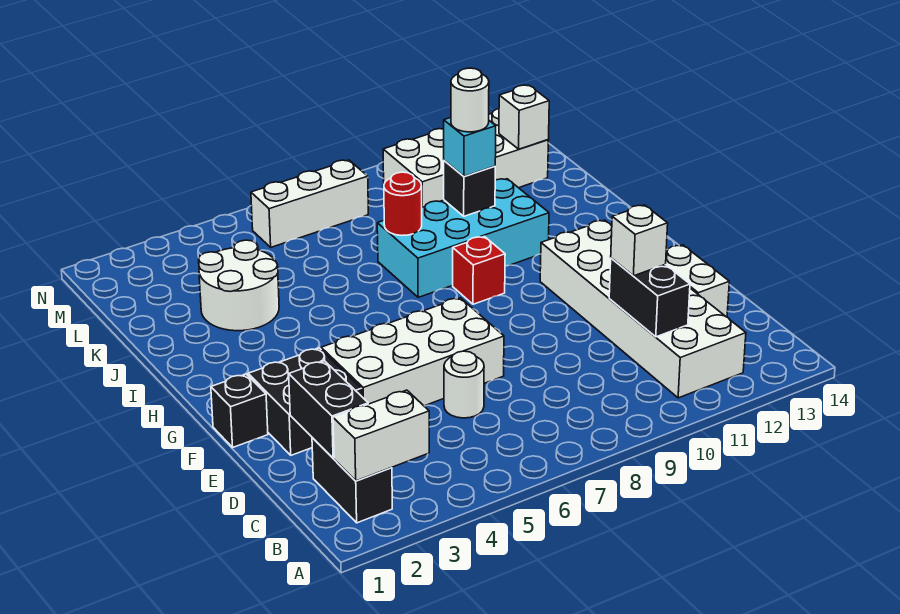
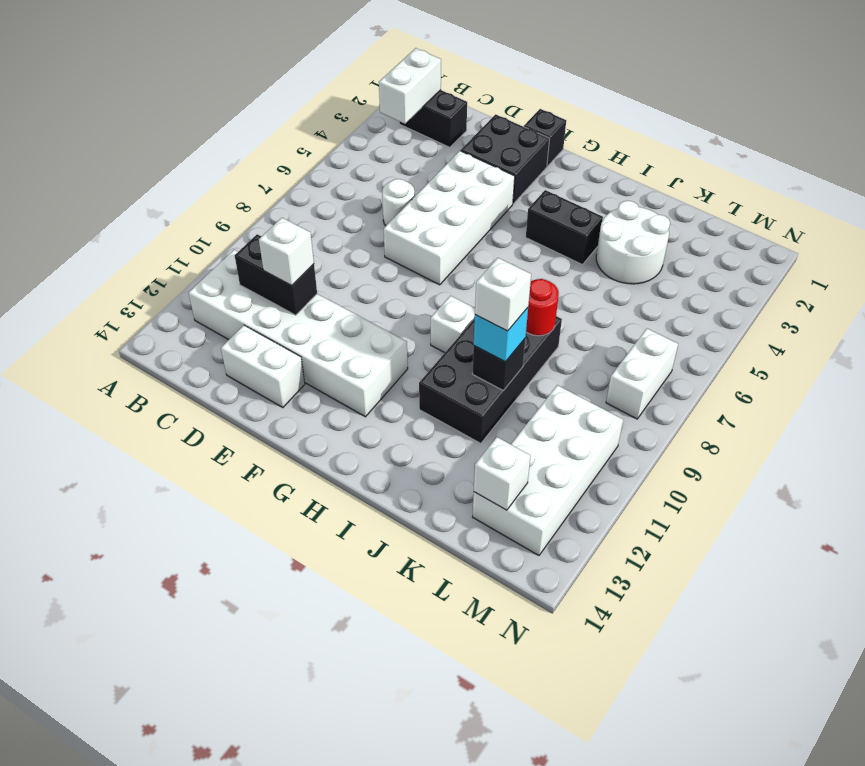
black 1x2 brick [289,361,368,458] -> black 1x2 brick moved to [526,190,603,265]
red 1x1 brick [453,236,505,304] -> white 1x1 brick [431,296,475,353]
cyan 2x4 brick [377,179,549,297] -> black 2x4 brick [419,316,562,444]
white 1x1 round brick [451,68,489,132] -> white 1x1 brick [475,258,531,331]
white 1x3 brick [251,160,368,247] -> white 1x2 brick [606,329,678,419]

